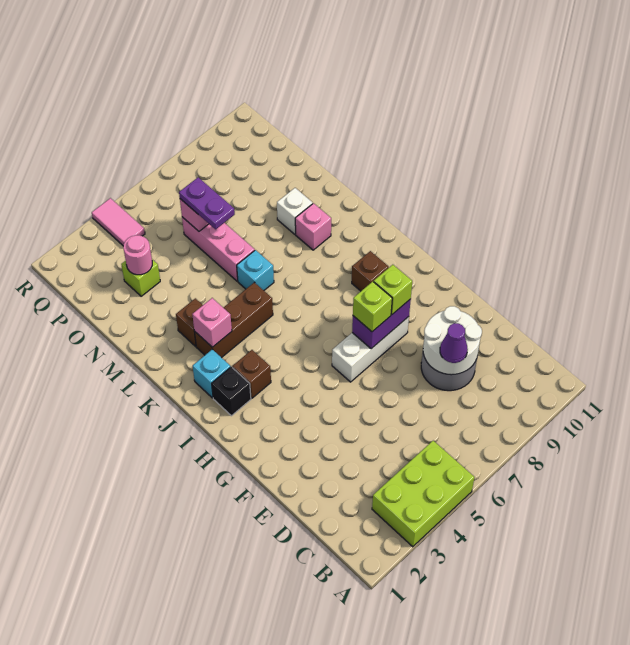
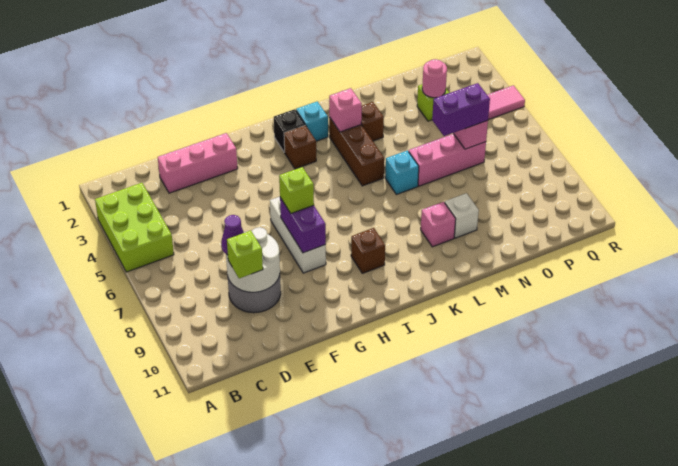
none -> pink 1x3 brick [158,133,238,193]
lime 1x1 brick [374,265,412,314] -> lime 1x1 brick moved to [227,231,263,278]
purple 1x2 plate [179,177,235,229] -> purple 1x2 brick [432,83,490,136]

